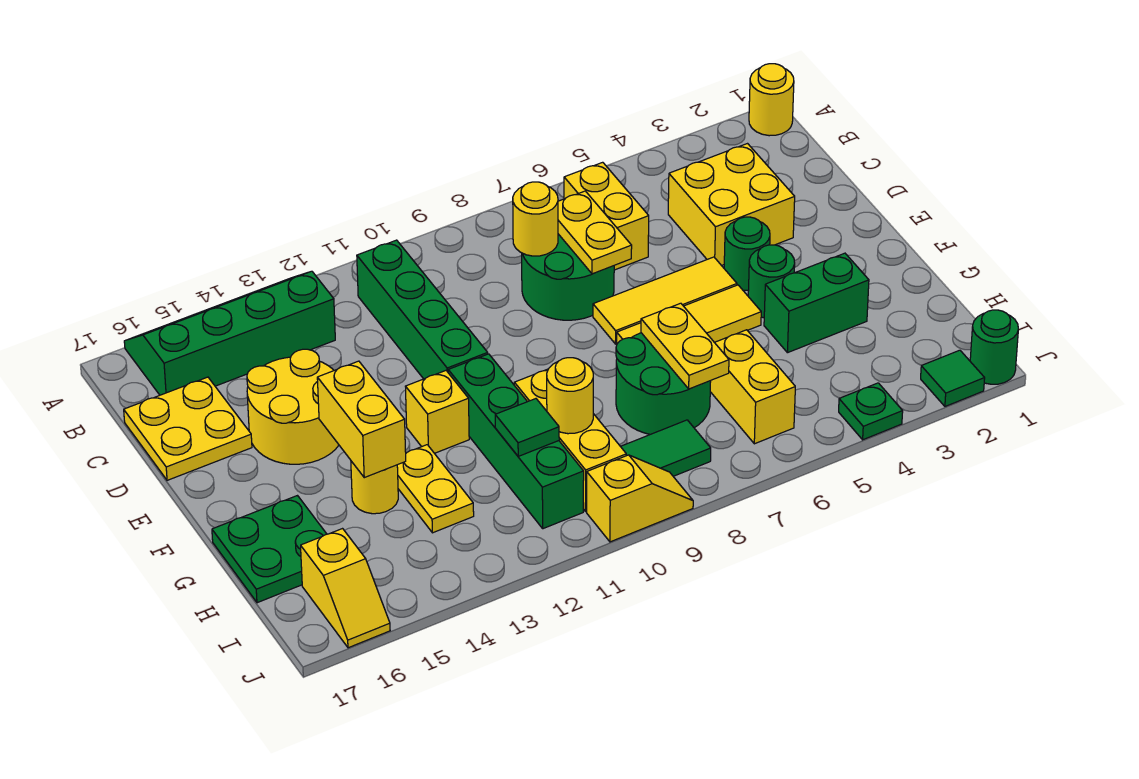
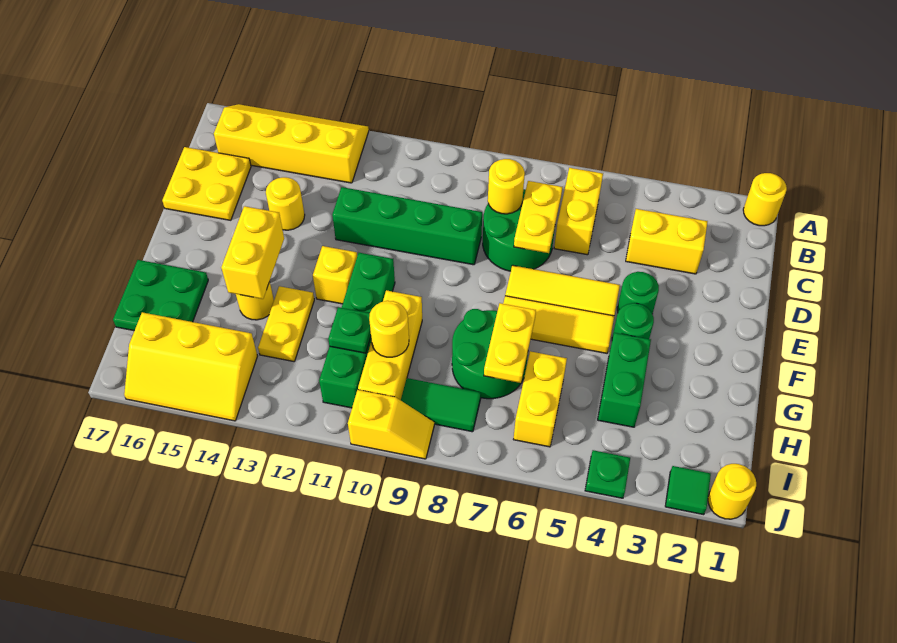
green 2x4 slope [124,271,335,395] -> yellow 2x4 slope [214,104,369,183]
green 1x4 brick [357,240,488,379] -> green 1x4 brick turned to [332,187,482,265]
yellow 2x2 brick [668,144,795,266] -> yellow 1x2 brick [626,209,708,274]
yellow 2x2 round brick [247,349,339,464] -> yellow 1x1 round brick [266,177,305,230]
green 1x2 brick [764,253,869,353] -> green 1x2 brick turned to [598,333,651,427]
green 1x1 tile [495,399,559,456] -> green 1x1 plate [328,307,371,353]
yellow 1x2 slope [301,529,390,648] -> yellow 2x3 slope [124,312,257,421]
green 1x1 round brick [970,310,1018,384] -> yellow 1x1 round brick [708,464,756,519]

